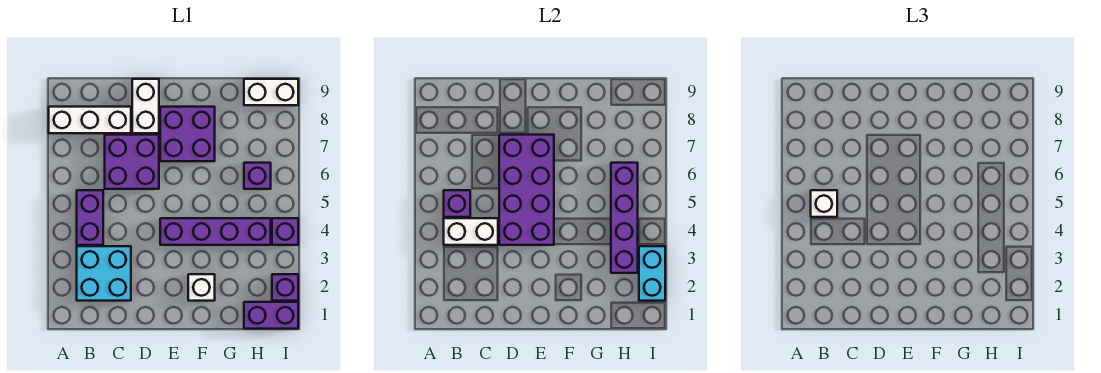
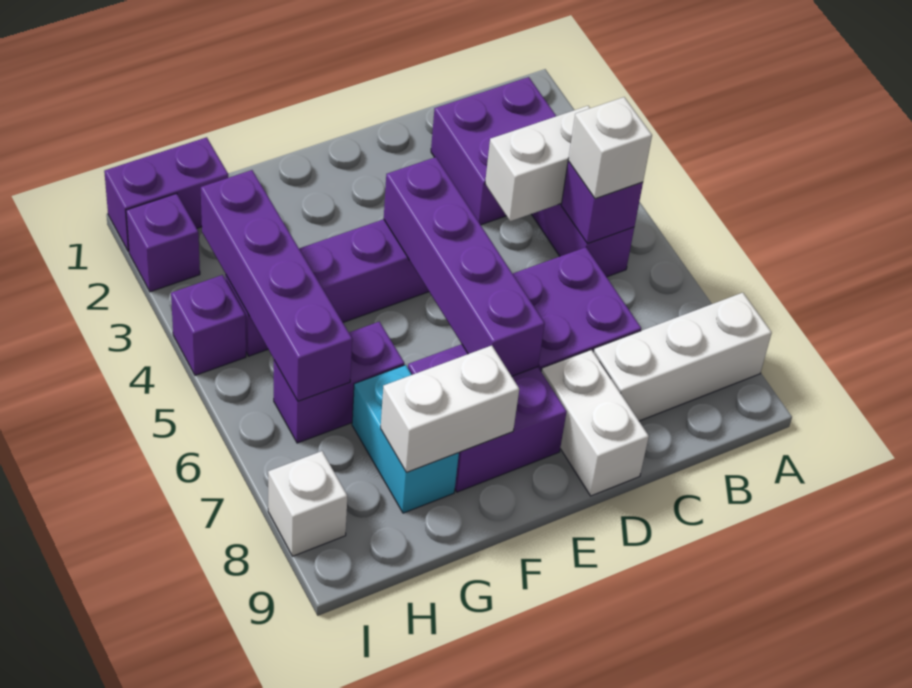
cyan 2x2 brick [77,246,131,301] -> purple 2x2 brick [431,77,556,225]
purple 2x4 brick [499,135,554,245] -> purple 1x4 brick [384,157,545,376]
white 1x1 brick [188,274,215,301] -> white 1x1 brick moved to [268,451,347,556]
purple 1x1 brick [244,163,271,189] -> purple 1x2 brick [274,322,404,443]
white 1x2 brick [244,79,298,105] -> white 1x2 brick moved to [381,346,519,473]
cyan 1x2 brick [639,246,665,301] -> cyan 1x2 brick moved to [352,365,459,513]

